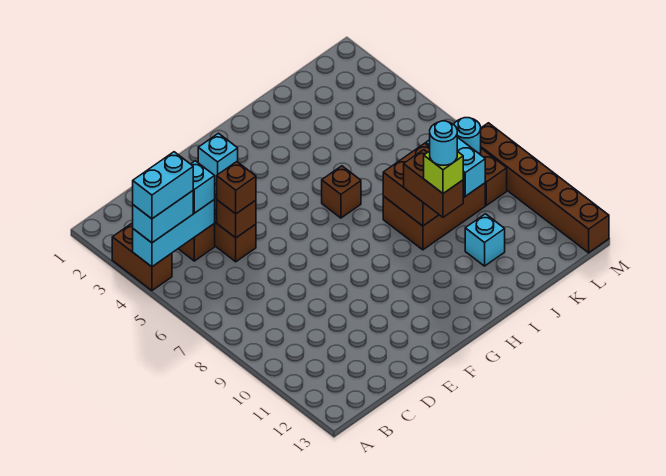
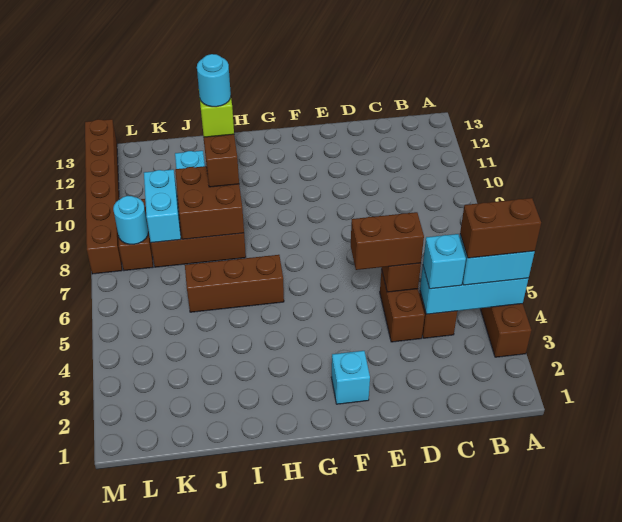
cyan 1x2 brick [133,152,193,219] -> brown 1x2 brick [460,198,541,258]
brown 1x1 brick [217,162,256,214] -> brown 1x2 brick [351,212,424,270]
brown 1x1 brick [322,166,361,218] -> brown 1x3 brick [185,255,284,312]

